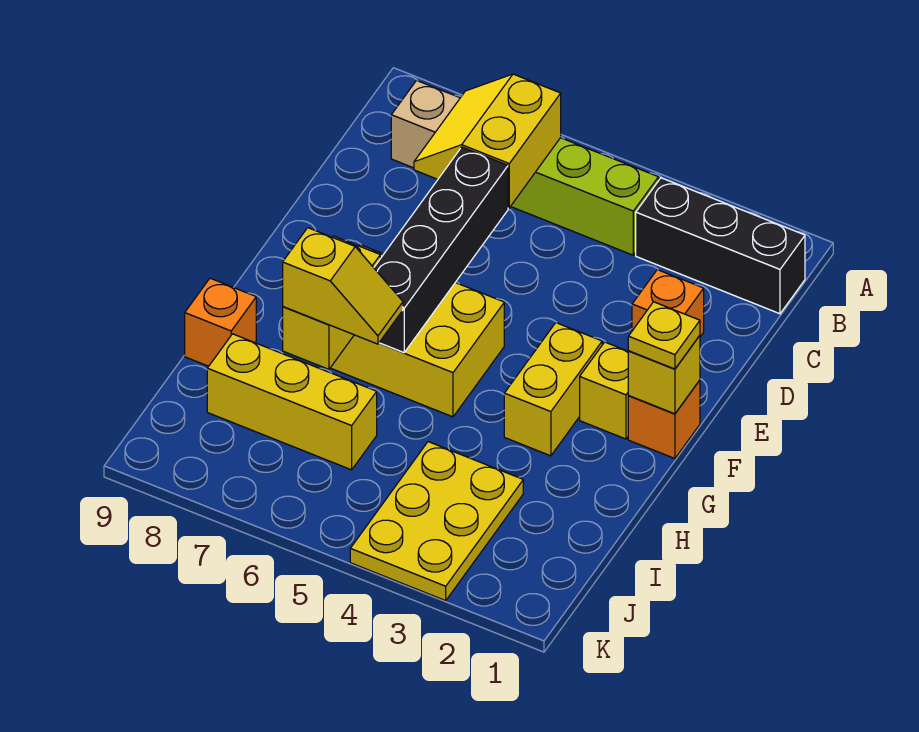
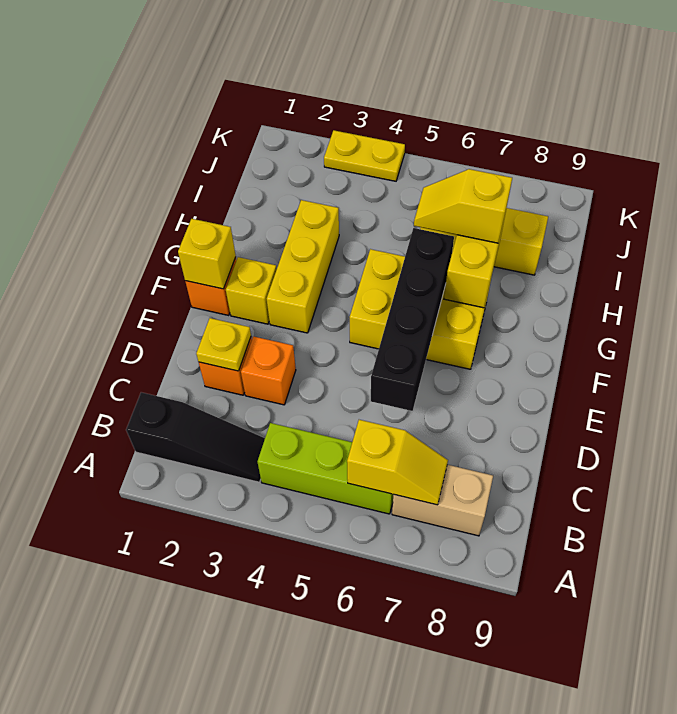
black 1x3 brick [636,178,805,314] -> black 1x3 slope [126,392,265,482]
yellow 2x2 slope [414,74,561,208] -> yellow 1x2 slope [347,420,448,505]
yellow 1x1 plate [628,302,700,369] -> yellow 1x1 plate moved to [196,318,251,371]
yellow 1x2 brick [504,323,602,456] -> yellow 1x3 brick [267,200,339,333]
orange 1x1 brick [185,278,256,366] -> orange 1x1 brick moved to [241,336,296,405]
yellow 2x3 plate [350,442,523,601] -> yellow 1x2 plate [324,130,405,181]

